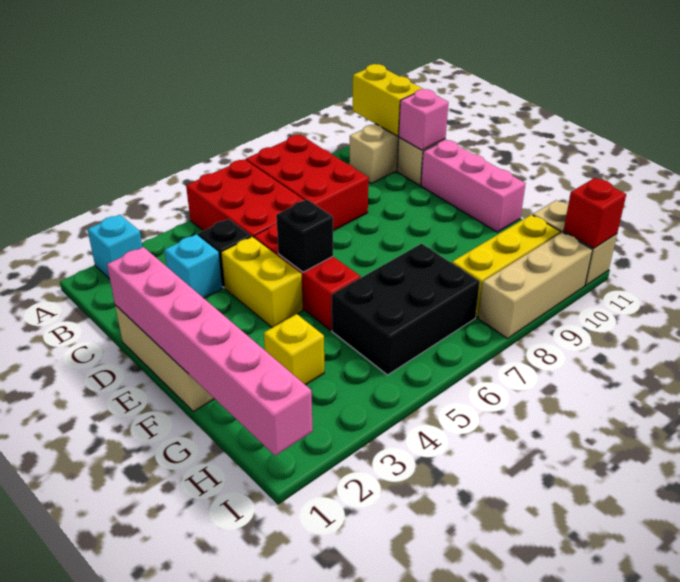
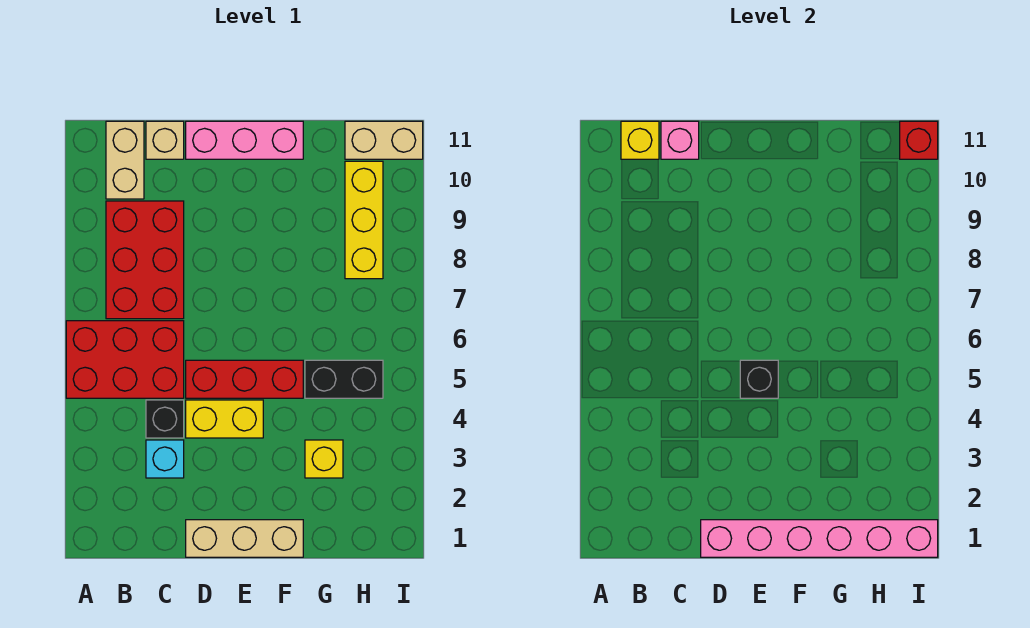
cyan 1x1 brick [87,215,142,279] -> none
red 2x3 brick [246,135,369,231] -> red 2x3 brick turned to [106,201,184,319]
yellow 1x2 brick [353,64,423,136] -> yellow 1x1 brick [621,121,659,159]
black 2x3 brick [332,244,480,375] -> black 1x2 brick [305,360,383,398]
tan 1x3 brick [478,232,592,339] -> none

